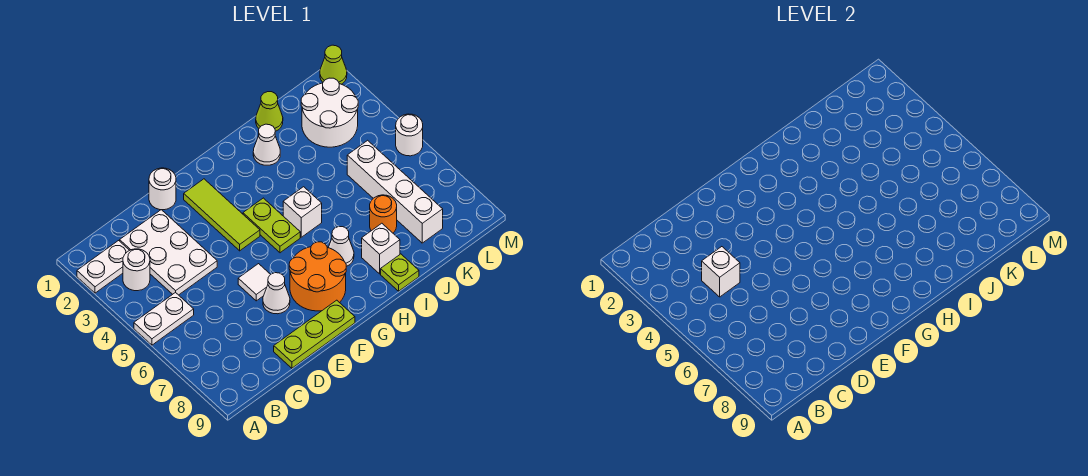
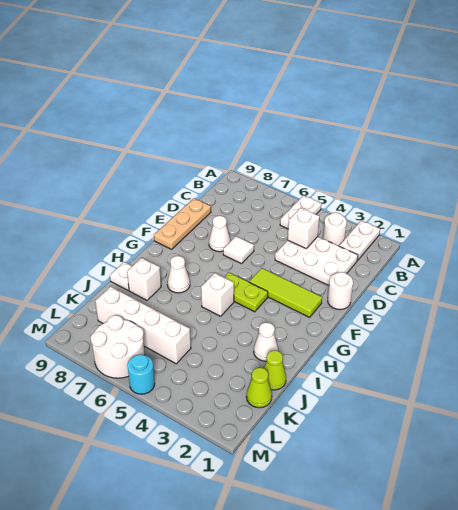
lime 1x3 plate [274,300,355,368] -> tan 1x3 plate [154,198,211,249]
orange 2x2 round brick [289,242,346,311] -> none
lime 1x1 plate [381,254,419,291] -> white 1x1 plate [110,262,132,290]
orange 1x1 round brick [370,195,397,233] -> none
white 2x2 round brick [301,78,358,147] -> white 2x2 round brick moved to [91,315,145,378]
lime 1x1 cone [320,45,347,84] -> lime 1x1 cone moved to [246,368,272,408]
white 1x1 round brick [396,114,423,156] -> cyan 1x1 round brick [127,354,155,394]

